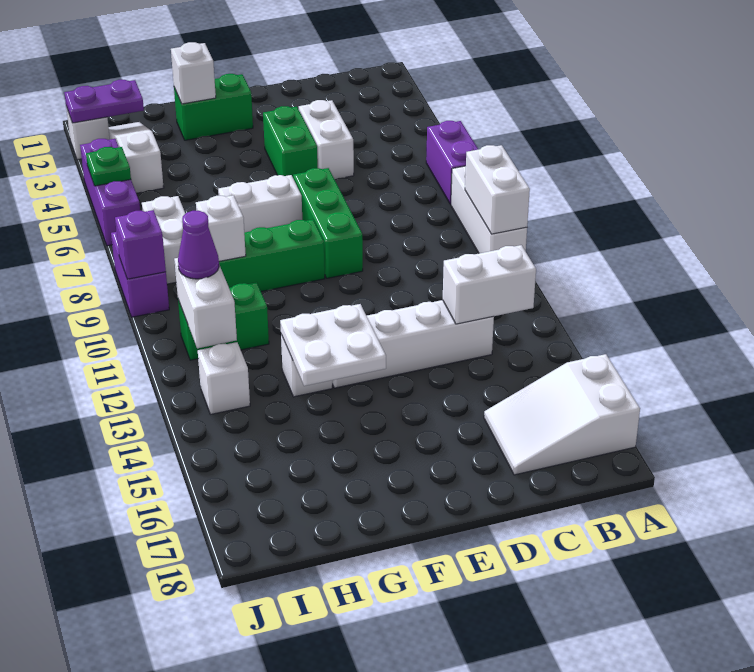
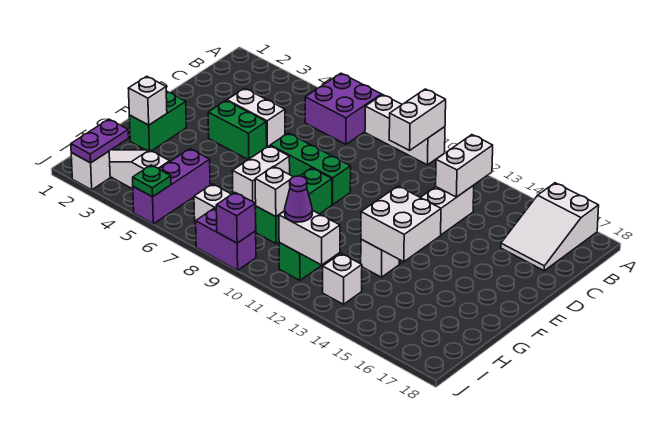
purple 1x2 brick [426,121,478,204] -> purple 2x2 brick [305,73,382,144]
white 1x2 brick [465,145,530,234] -> white 1x2 brick turned to [389,89,446,150]
white 2x2 plate [280,304,386,386] -> white 2x2 brick [361,186,441,262]
purple 1x3 brick [80,139,140,246] -> purple 1x3 brick turned to [133,149,210,224]

